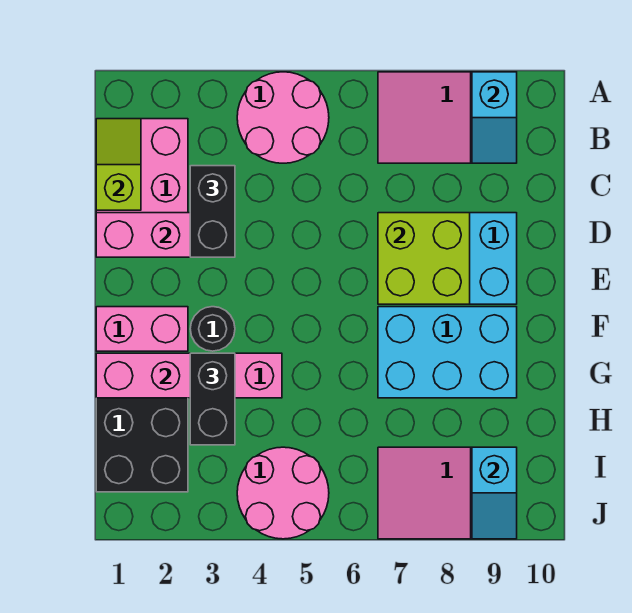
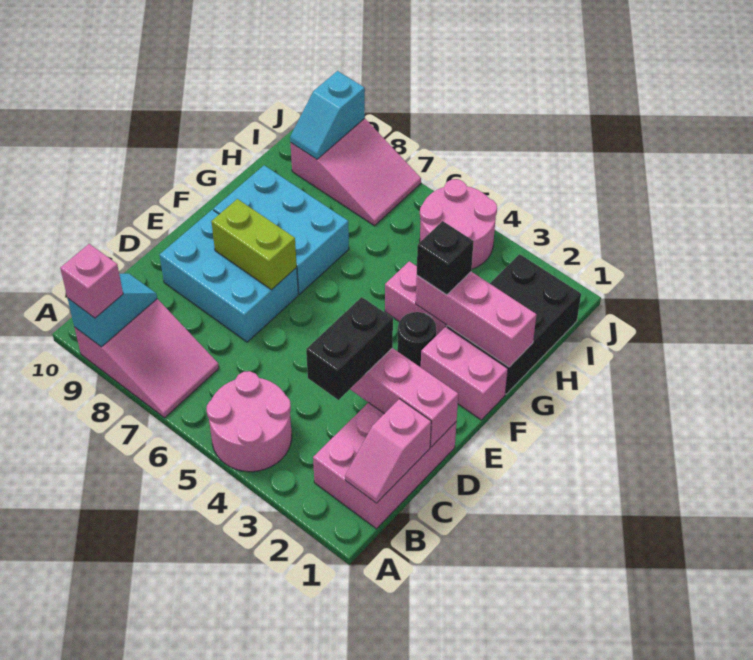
none -> pink 1x1 brick [60,244,123,318]
lime 1x2 slope [96,119,141,210] -> pink 1x2 slope [345,399,431,503]
lime 2x2 brick [378,213,470,304] -> lime 1x2 brick [211,199,297,290]
black 1x2 brick [190,353,235,445] -> black 1x1 brick [417,221,474,295]
cyan 1x2 slope [472,447,517,539] -> cyan 1x2 slope turned to [290,71,365,159]

